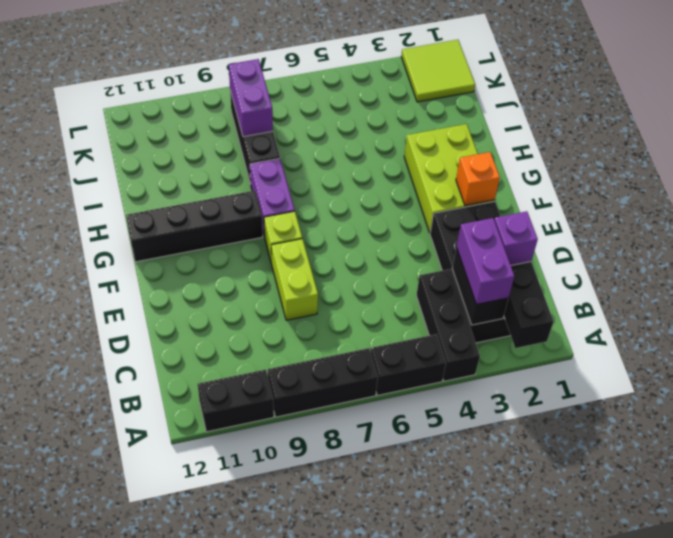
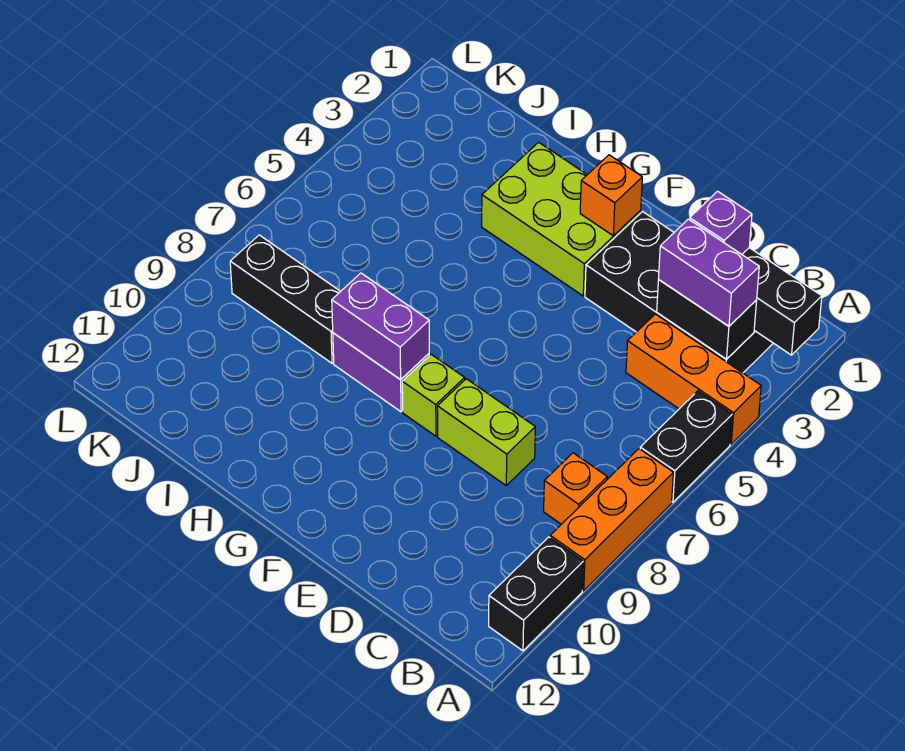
black 1x3 brick [416,269,480,381] -> orange 1x3 brick [626,314,761,444]
black 1x3 brick [268,348,378,417] -> orange 1x3 brick [550,449,673,591]
none -> orange 1x1 brick [544,453,607,524]
black 1x4 brick [126,191,263,262] -> none
purple 1x2 brick [229,59,273,137] -> purple 1x2 brick moved to [332,273,429,380]
lime 2x2 tile [401,40,475,102] -> none

